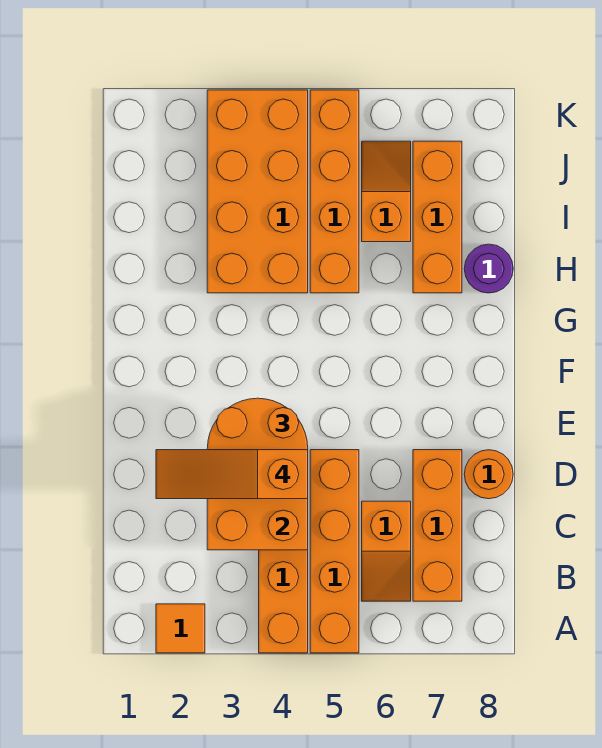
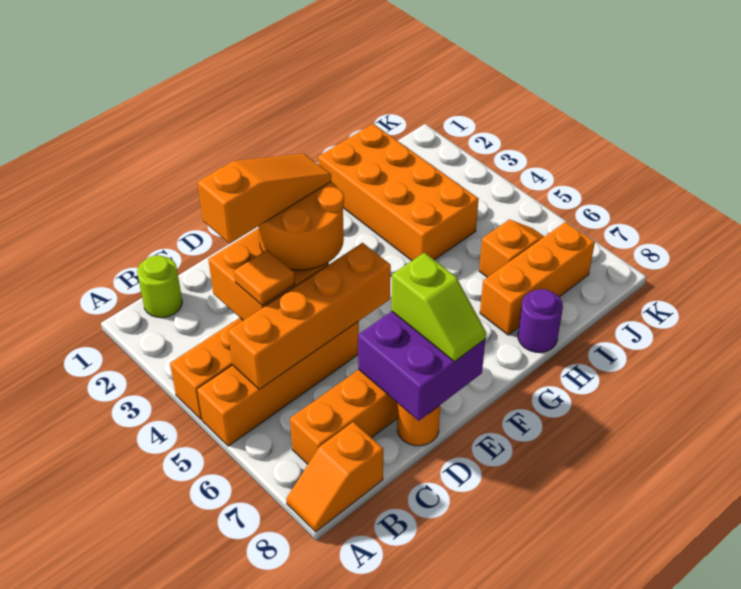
orange 1x1 tile [156,604,205,653] -> orange 1x1 tile moved to [234,250,295,305]
none -> lime 1x1 round brick [137,255,182,318]
orange 1x2 slope [362,501,411,601] -> orange 1x2 slope moved to [286,422,383,532]
orange 1x3 slope [156,450,308,499] -> orange 1x3 slope turned to [198,154,331,244]
none -> purple 2x2 brick [358,311,485,421]
none -> lime 1x2 slope [392,253,486,362]
orange 2x4 brick [207,90,308,293] -> orange 2x4 brick turned to [318,124,479,261]
orange 1x4 brick [310,90,359,293] -> orange 1x4 brick moved to [228,243,391,389]

